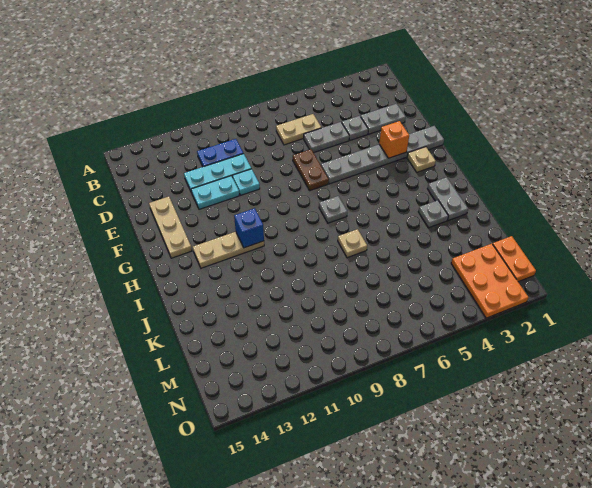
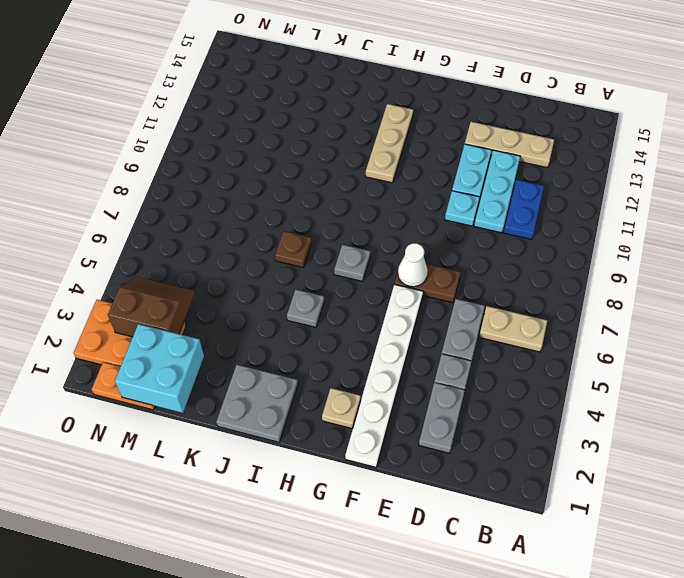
tan 1x2 plate [276,114,321,145] -> tan 1x2 plate turned to [479,306,547,352]
tan 1x3 plate [149,197,192,258] -> tan 1x3 plate moved to [465,122,554,168]
grey 1x6 plate [321,126,444,184] -> white 1x6 plate [345,284,423,467]
orange 1x1 brick [379,121,409,158] -> none
none -> white 1x1 cone [398,243,428,287]
blue 1x1 brick [234,208,264,248] -> none
grey 1x2 plate [427,177,468,220] -> grey 2x2 plate [216,365,298,442]
grey 1x1 plate [418,200,448,228] -> grey 1x1 plate moved to [287,290,324,327]
tan 1x1 plate [338,229,367,258] -> brown 1x1 plate [275,231,312,267]
none -> cyan 2x2 brick [115,324,204,413]
none -> brown 2x2 slope [108,277,195,337]

